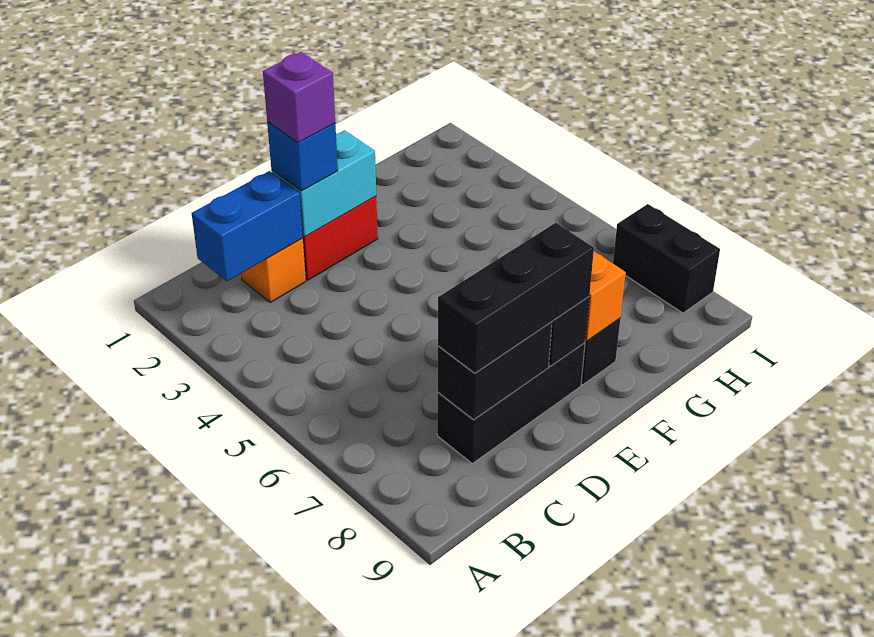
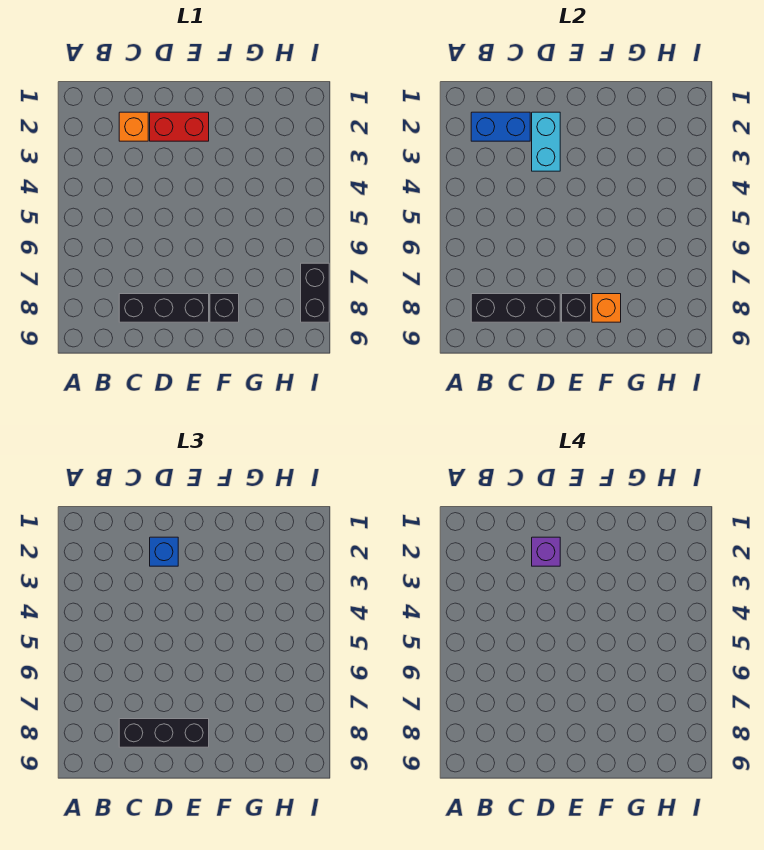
black 1x2 brick [438,322,552,420] -> black 1x3 brick [471,294,560,322]
cyan 1x2 brick [271,130,376,237] -> cyan 1x2 brick turned to [532,112,560,171]

